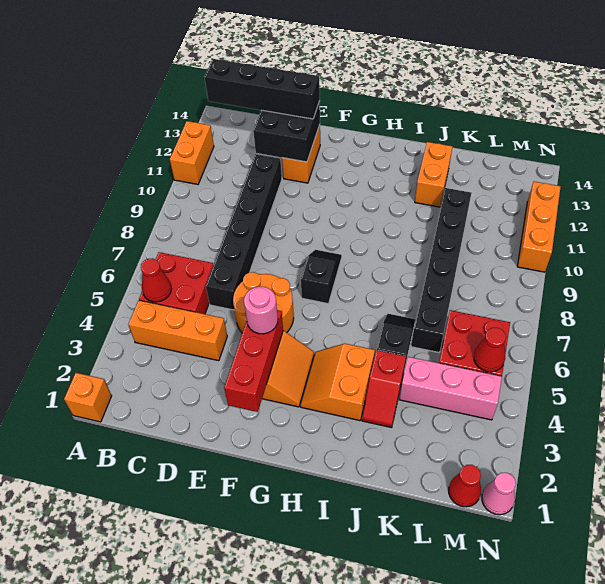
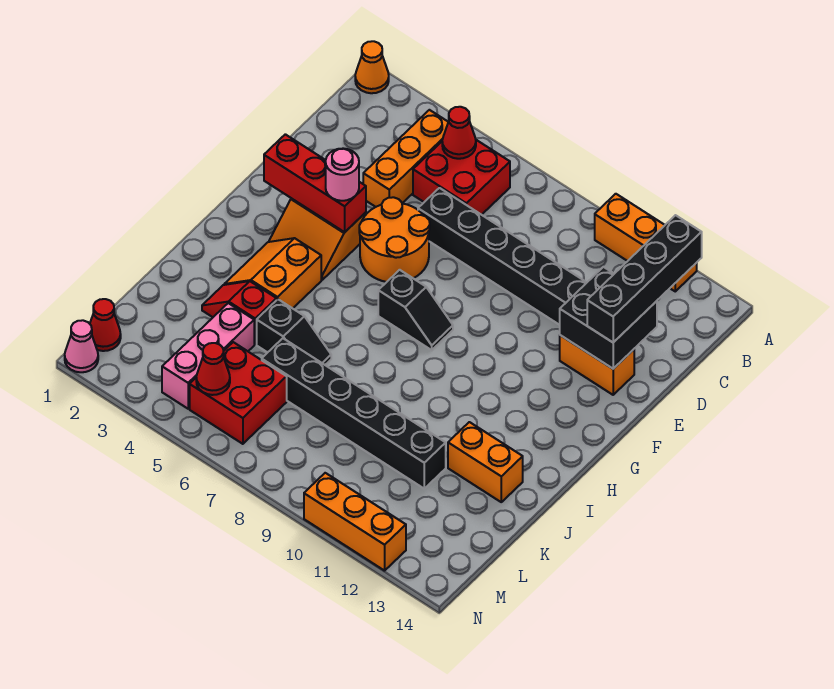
orange 1x1 brick [64,373,112,422] -> orange 1x1 cone [355,41,389,93]
orange 1x2 brick [170,121,214,184] -> orange 1x3 brick [595,194,697,291]
orange 2x2 slope [301,344,375,421] -> orange 2x2 slope turned to [224,238,321,308]

